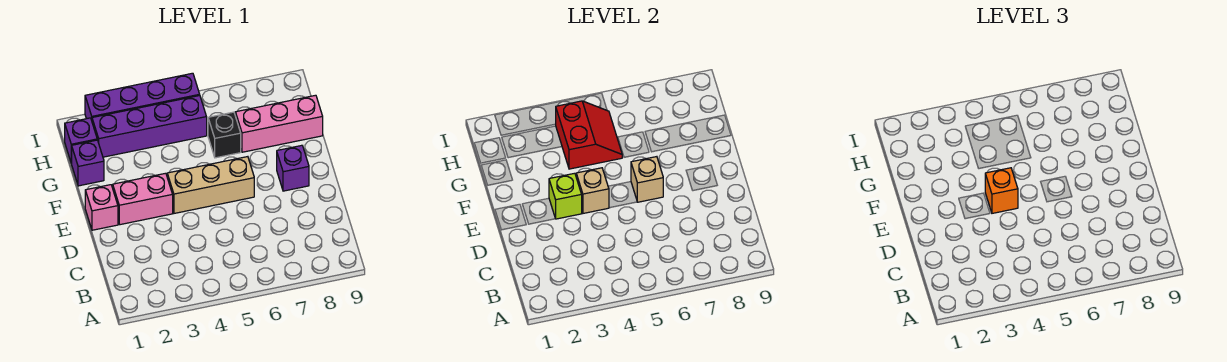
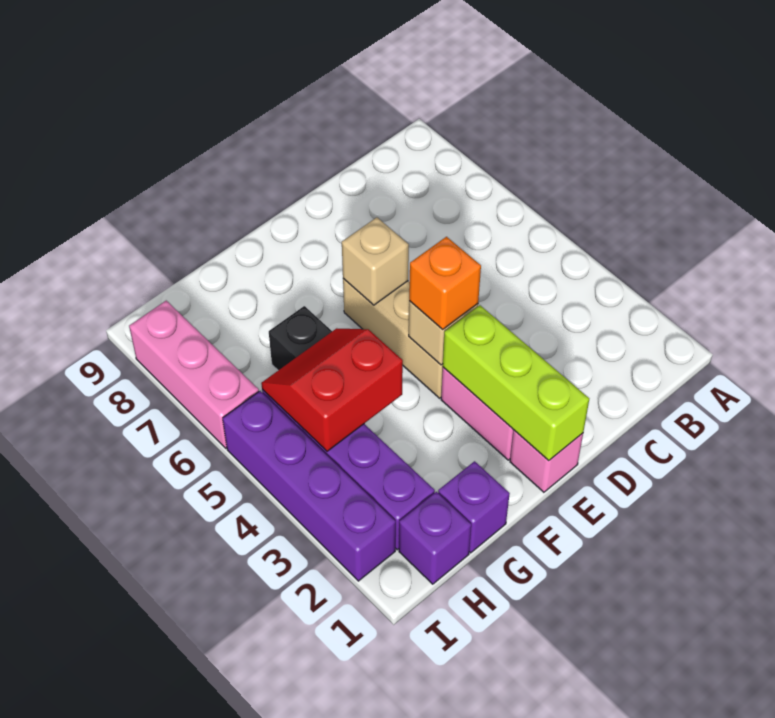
lime 1x1 brick [549,173,582,219] -> lime 1x3 brick [443,305,589,461]
purple 1x1 brick [277,145,309,191] -> none
pink 1x3 brick [235,95,323,152] -> pink 1x3 brick moved to [129,301,259,448]

